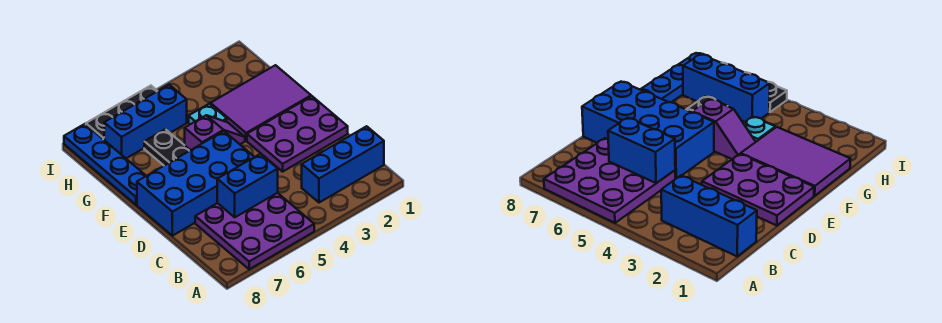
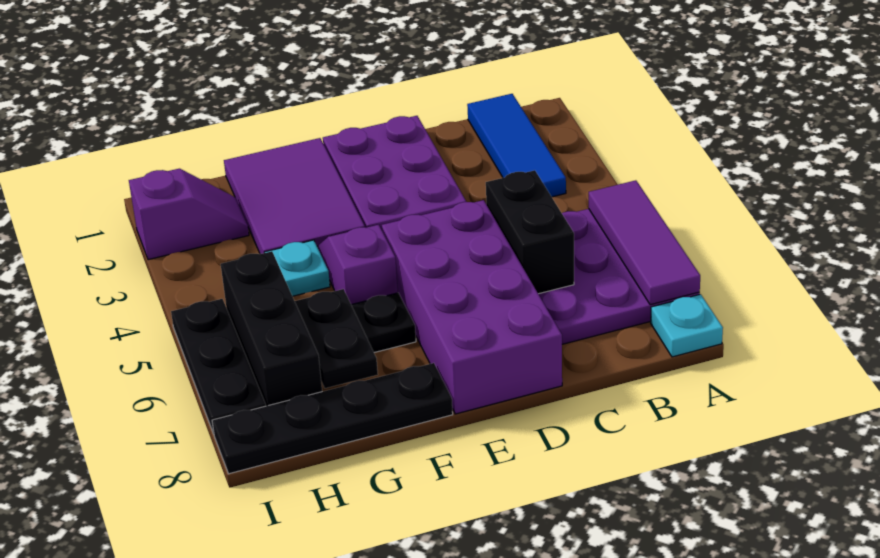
none -> purple 1x3 tile [589,180,700,305]
none -> cyan 1x1 plate [651,294,723,357]
blue 1x3 brick [302,126,384,203] -> blue 1x3 tile [467,94,566,197]
blue 1x2 brick [217,154,278,217] -> black 1x2 brick [486,170,574,294]
blue 2x4 brick [137,131,254,236] -> purple 2x4 brick [382,200,562,414]
blue 1x4 plate [64,124,146,205] -> black 1x4 plate [212,363,453,474]
none -> black 1x2 plate [295,289,378,388]
none -> purple 1x2 slope [129,169,249,260]
blue 1x3 brick [104,85,187,158] -> black 1x3 brick [221,251,322,406]

